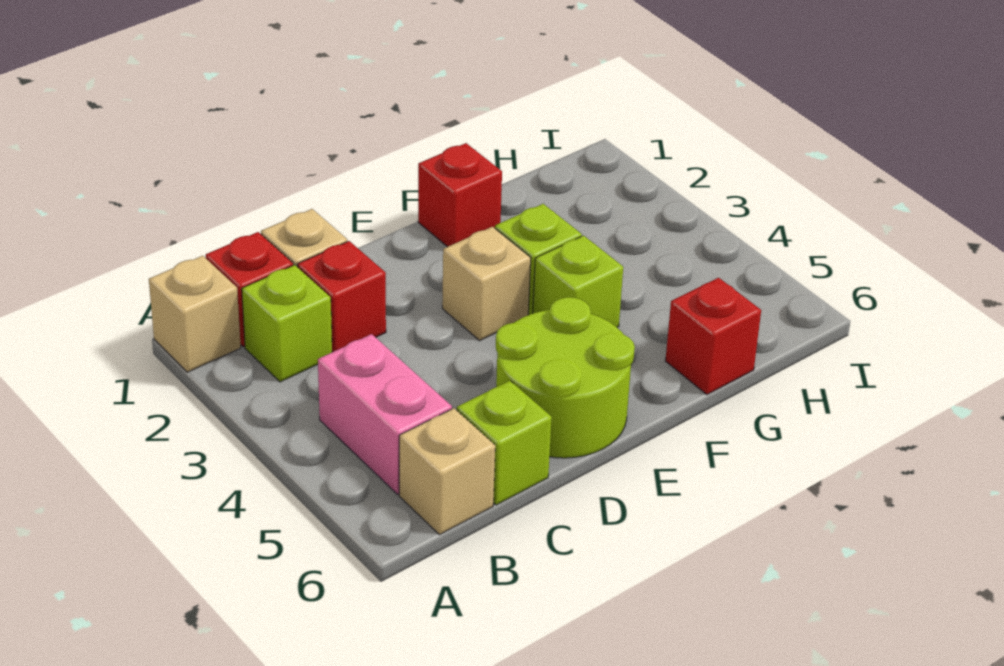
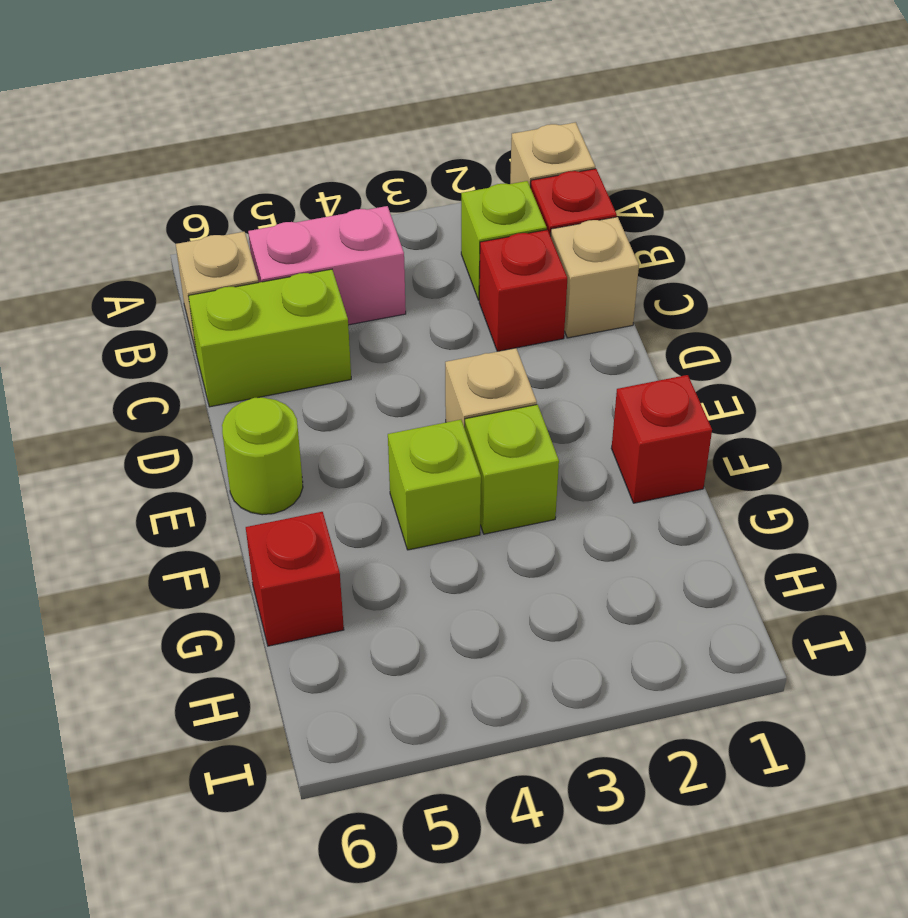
lime 1x1 brick [457,381,552,505] -> lime 1x2 brick [188,269,351,407]
lime 2x2 round brick [496,297,635,458] -> lime 1x1 round brick [222,397,303,515]

